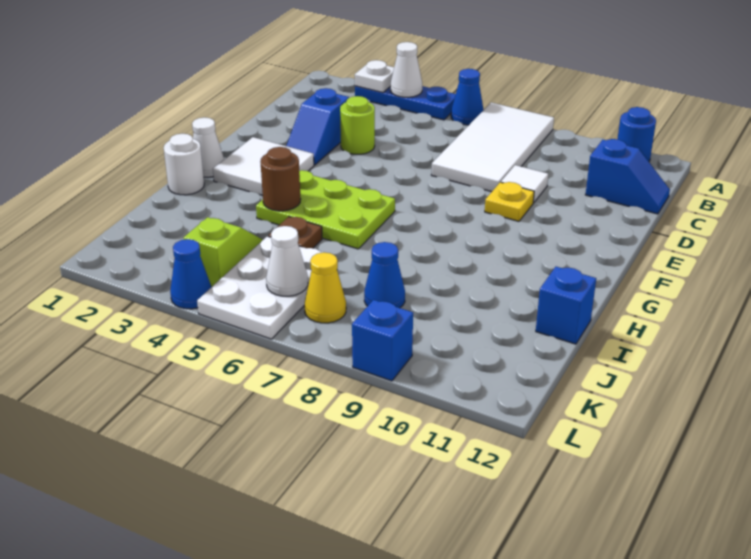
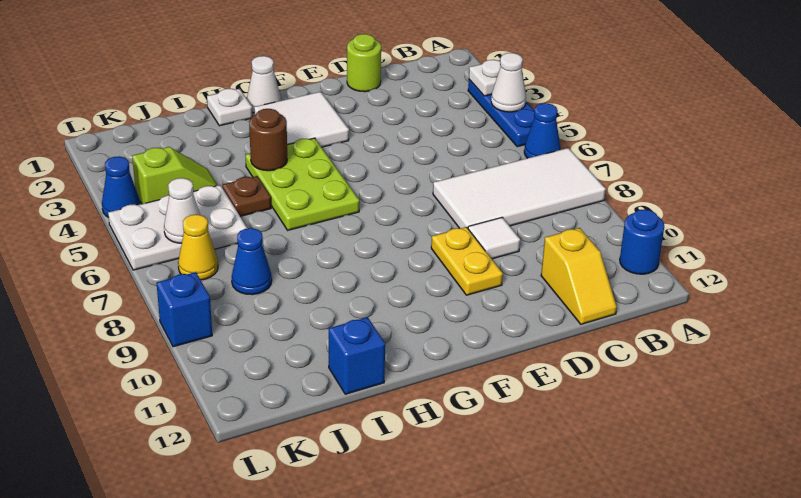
blue 1x2 slope [585,139,670,214] -> yellow 1x2 slope [541,228,617,324]
blue 1x2 slope [286,88,349,165] -> none
lime 1x1 round brick [340,96,375,154] -> lime 1x1 round brick moved to [347,34,381,92]
yellow 1x1 plate [485,182,534,221] -> yellow 1x2 plate [431,227,503,295]
white 1x1 round brick [164,134,204,195] -> white 1x1 plate [207,89,252,126]

